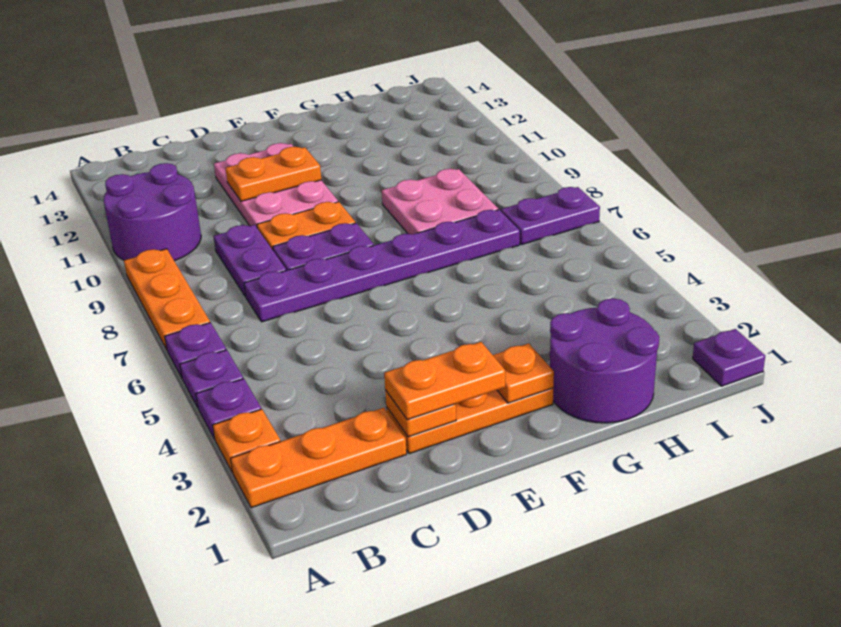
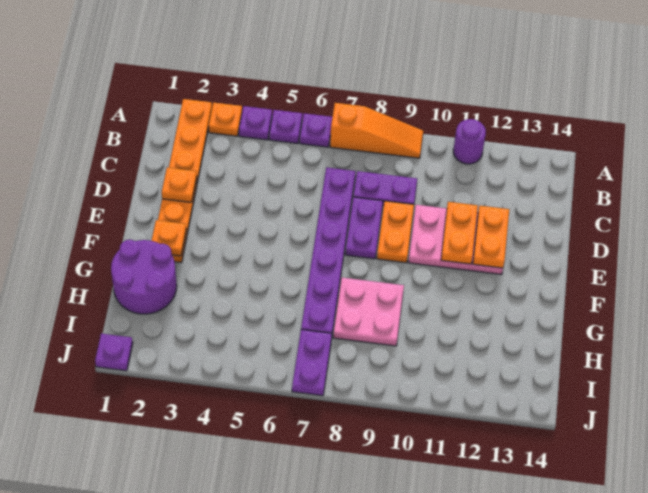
orange 1x3 plate [124,249,210,349] -> orange 1x3 slope [330,103,423,158]
purple 2x2 round brick [104,163,201,261] -> purple 1x1 round brick [453,119,486,164]
orange 1x2 plate [384,342,505,420] -> orange 1x2 plate moved to [473,206,509,268]

